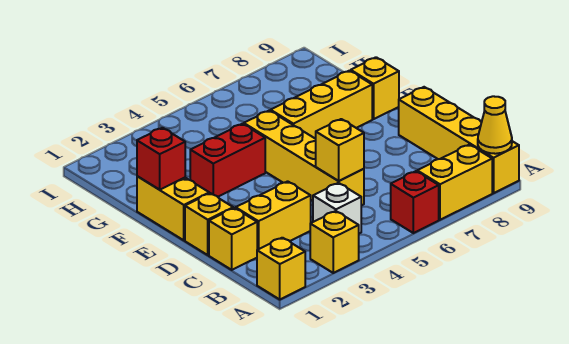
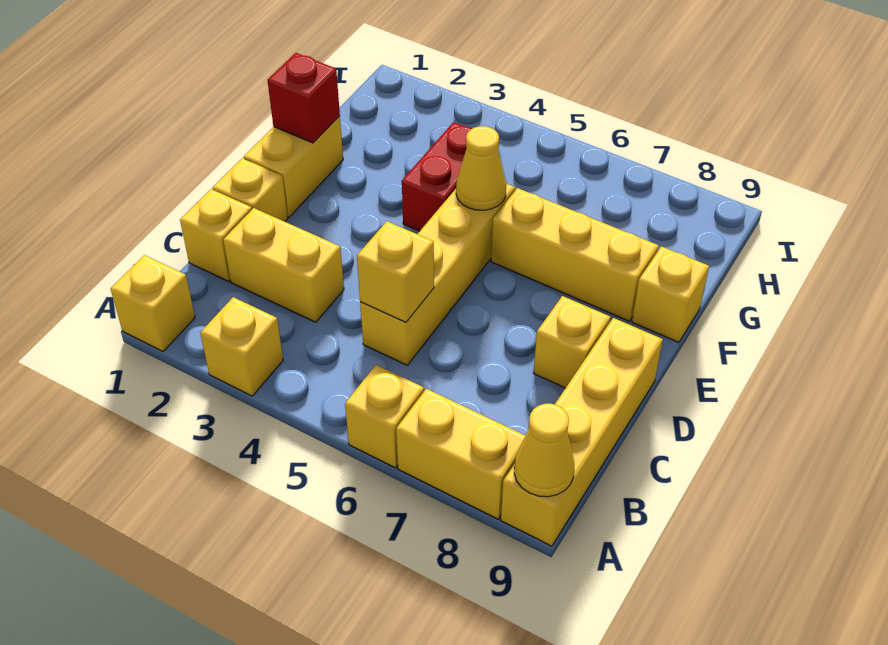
red 1x1 brick [391,171,439,233] -> yellow 1x1 brick [345,365,424,468]
white 1x1 brick [313,183,361,233] -> none
none -> yellow 1x1 brick [534,296,611,388]
red 1x2 brick [190,124,265,197] -> red 1x2 brick turned to [402,122,472,231]
none -> yellow 1x1 cone [456,126,506,210]

